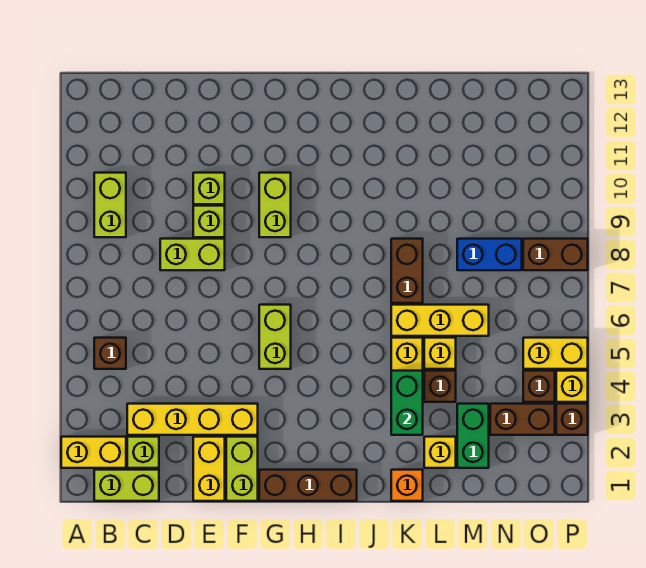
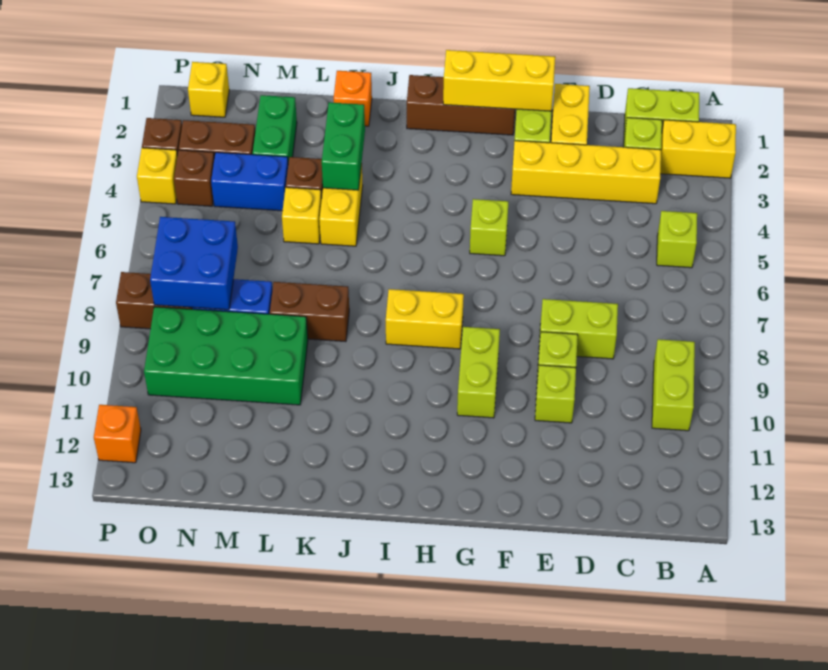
brown 1x1 brick [94,338,126,369] -> lime 1x1 brick [657,211,697,268]
lime 1x2 brick [259,305,291,369] -> lime 1x1 brick [470,199,509,256]
yellow 1x3 brick [391,305,489,336] -> yellow 1x3 brick moved to [443,50,555,111]
brown 1x2 brick [391,239,423,303] -> brown 1x2 brick turned to [270,282,349,342]
yellow 1x1 brick [424,437,456,468] -> yellow 1x1 brick moved to [188,62,229,117]
none -> green 2x4 brick [144,307,308,405]
none -> blue 1x2 brick [211,152,288,211]
none -> blue 2x2 brick [150,217,238,310]
yellow 1x2 brick [523,338,588,369] -> yellow 1x2 brick moved to [386,289,464,349]
none -> orange 1x1 brick [94,405,141,463]

